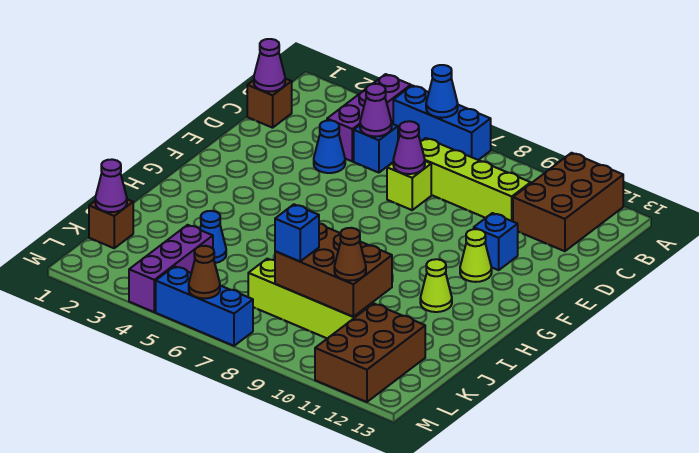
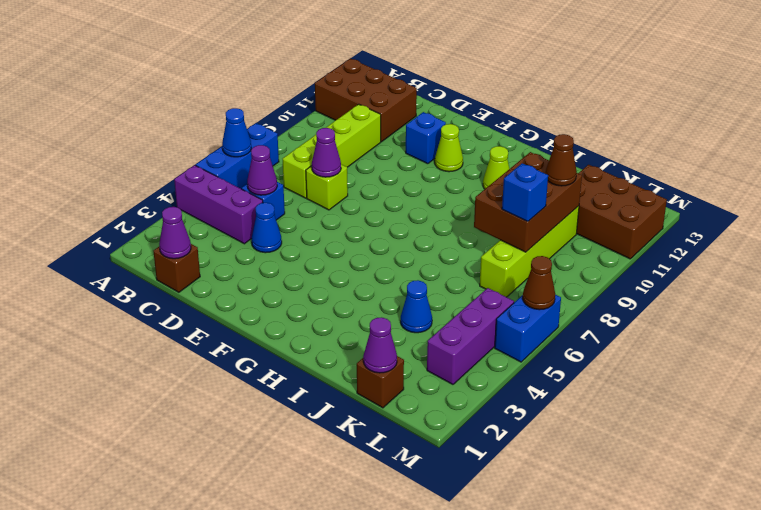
purple 1x3 brick [129,225,213,312] -> purple 1x3 brick turned to [427,288,514,384]
blue 1x3 brick [156,266,253,346] -> blue 1x2 brick [495,295,561,362]

